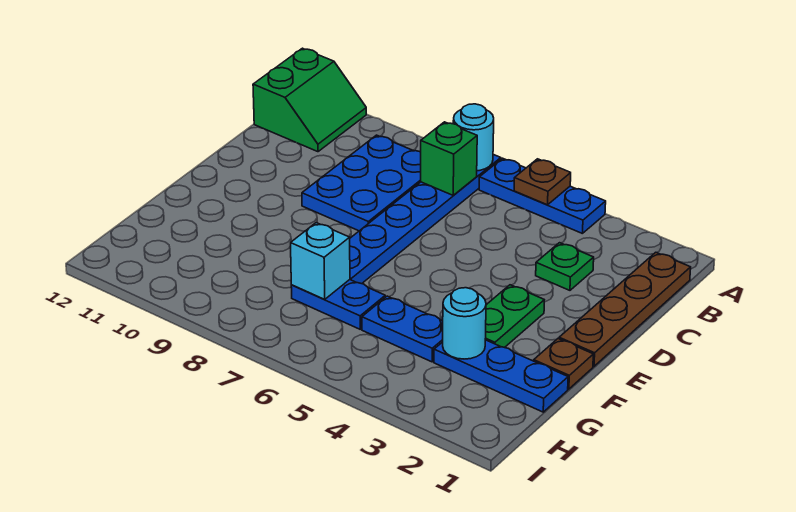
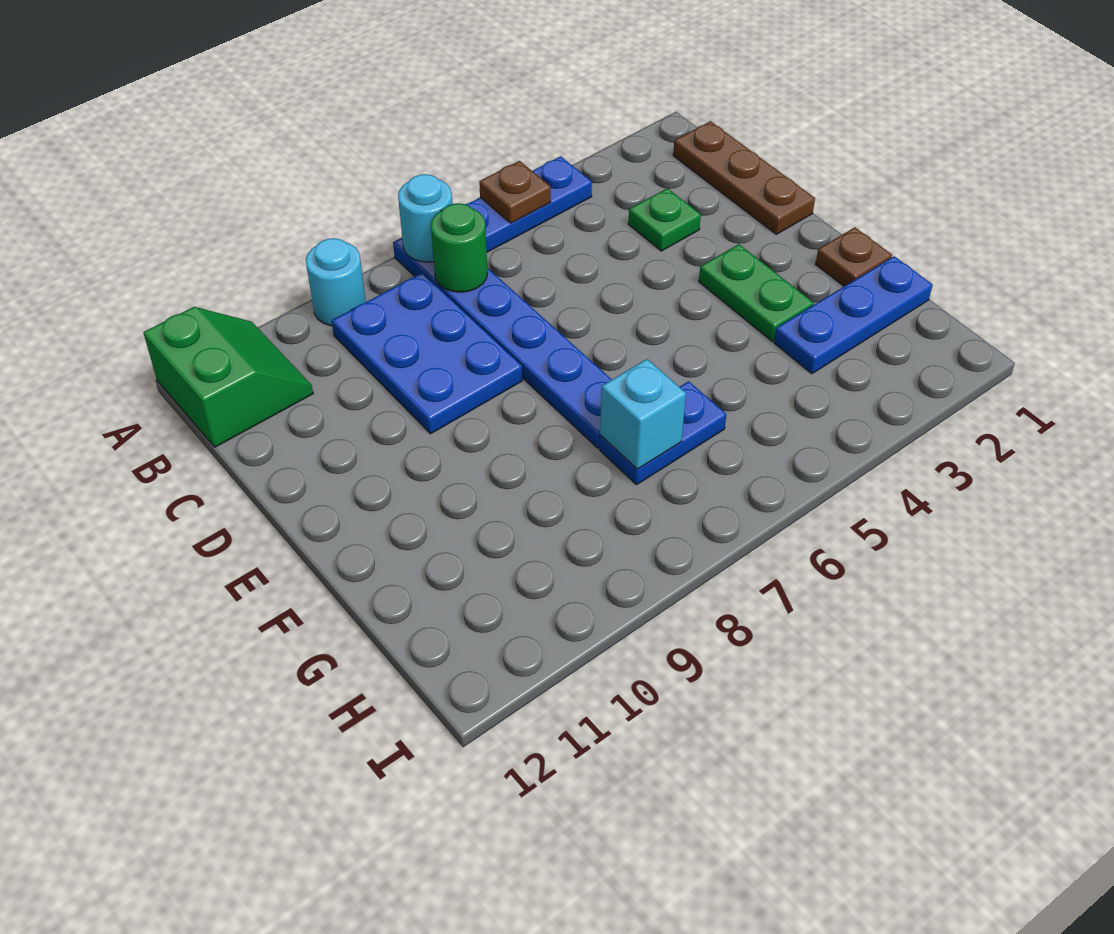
brown 1x4 plate [559,252,691,366] -> brown 1x3 plate [673,121,815,234]
green 1x1 brick [421,122,477,195] -> green 1x1 round brick [431,203,488,292]
cyan 1x1 round brick [443,288,486,359] -> cyan 1x1 round brick moved to [306,238,366,326]
blue 1x2 plate [362,296,443,362] -> none

